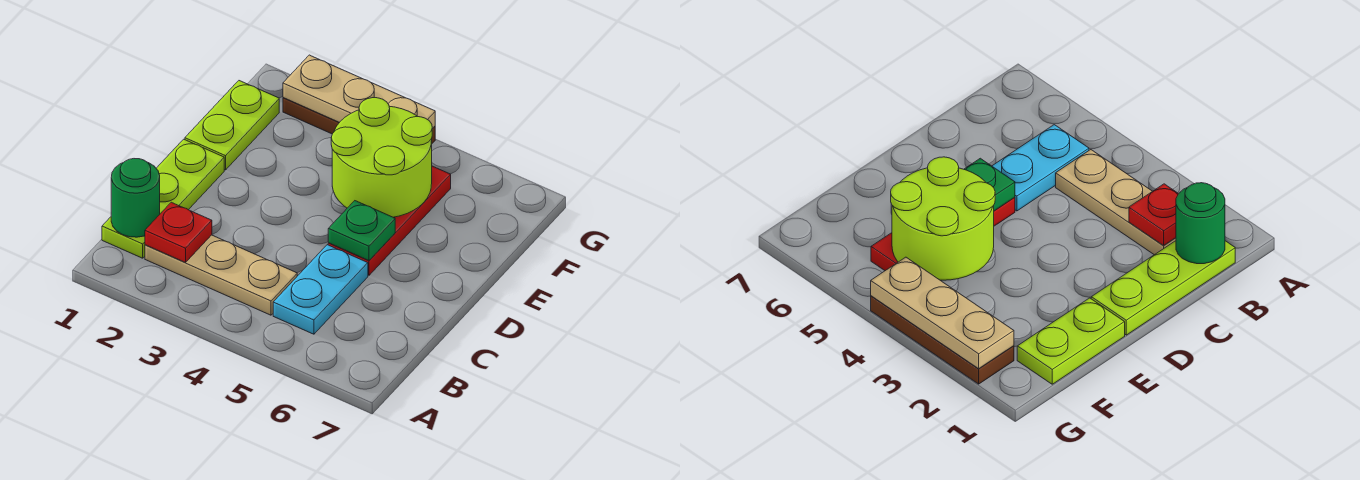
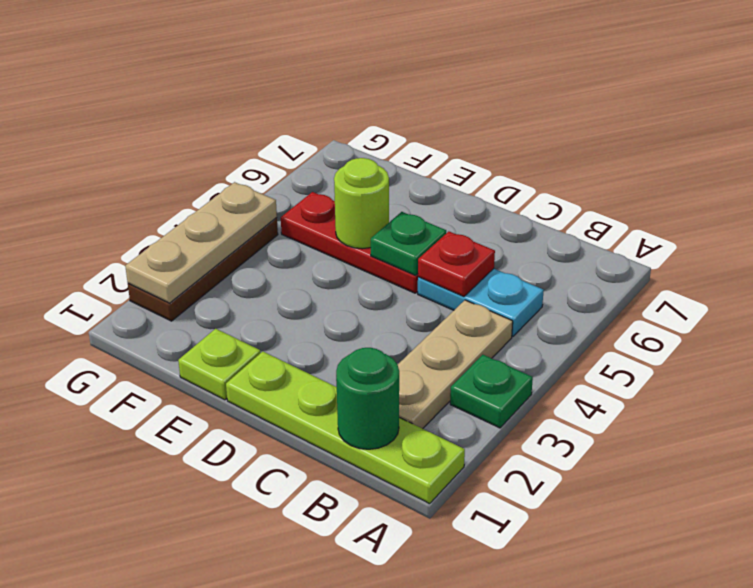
none -> green 1x1 plate [450,355,533,428]
lime 1x3 plate [102,139,224,258] -> lime 1x4 plate [226,351,465,504]
red 1x1 plate [145,202,212,263] -> red 1x1 plate moved to [418,231,495,297]
lime 1x2 plate [185,81,279,170] -> lime 1x1 plate [178,329,261,400]
lime 2x2 round brick [331,98,432,217] -> lime 1x1 round brick [334,158,389,249]

